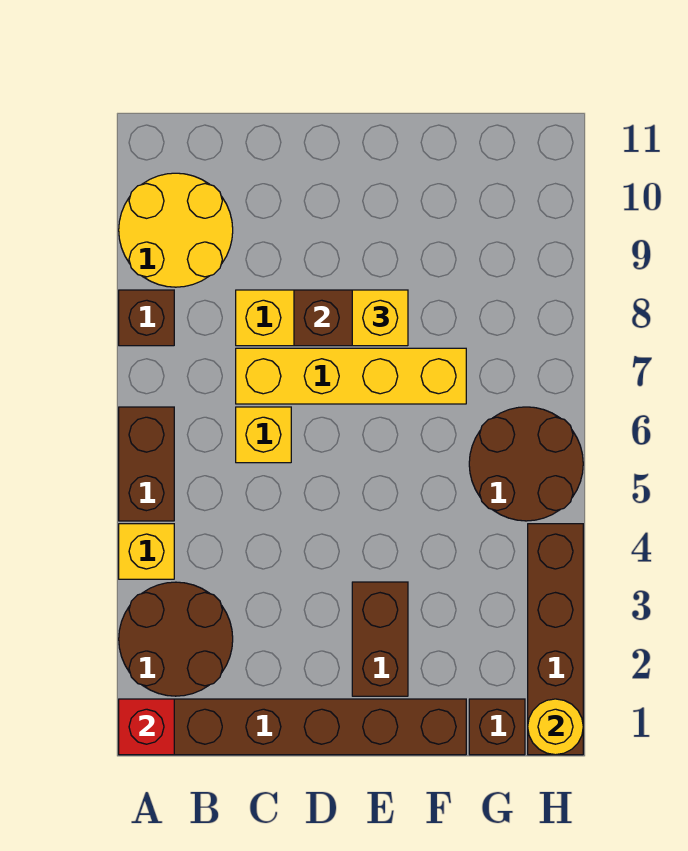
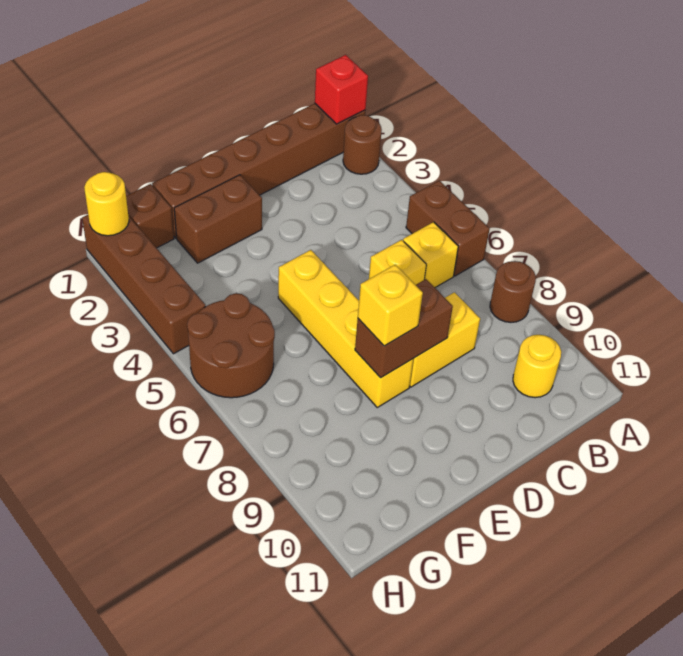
brown 2x2 round brick [119,582,233,696] -> brown 1x1 round brick [343,115,382,174]
yellow 1x1 brick [119,524,174,579] -> yellow 1x1 brick moved to [403,222,458,287]
brown 1x1 brick [119,290,174,346] -> brown 1x1 round brick [490,261,536,322]
yellow 2x2 round brick [119,173,233,287] -> yellow 1x1 round brick [513,335,561,398]
yellow 1x4 brick [236,348,466,404] -> yellow 1x4 brick turned to [278,250,413,407]
brown 1x2 brick [352,582,408,696] -> brown 1x2 brick turned to [174,175,262,263]

